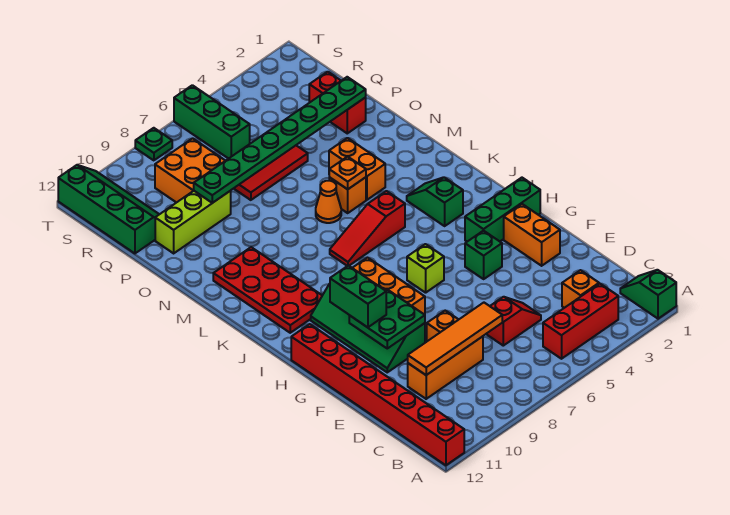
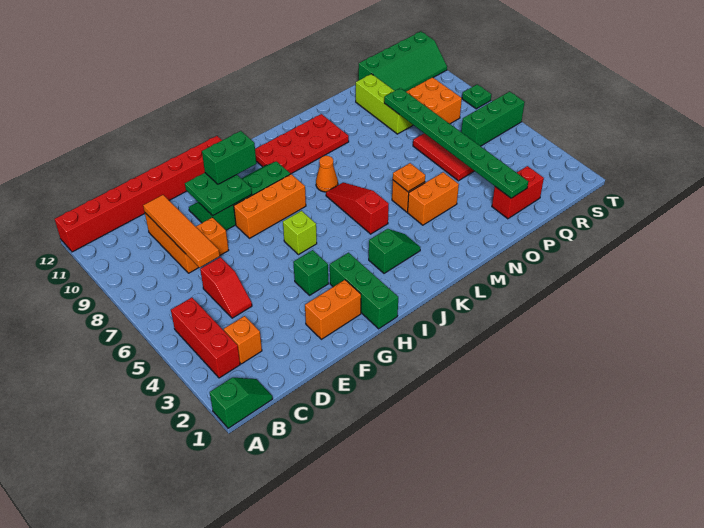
orange 1x1 cone [316,181,341,223] -> orange 1x1 cone moved to [316,156,338,192]

